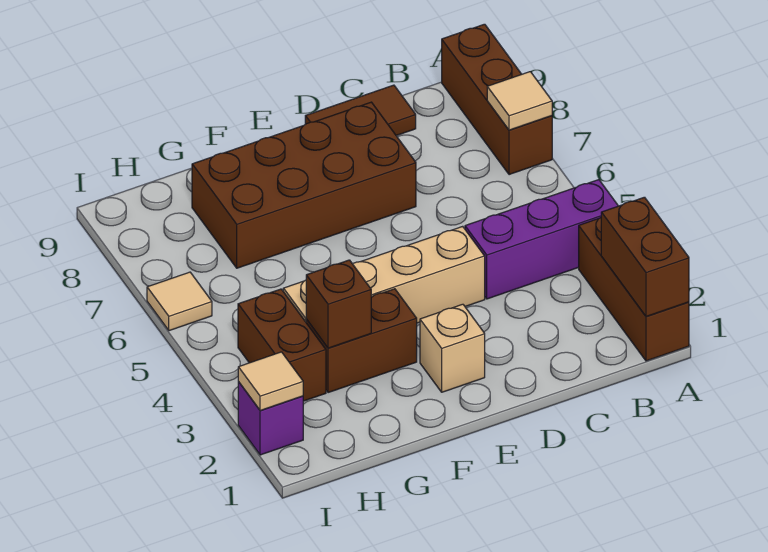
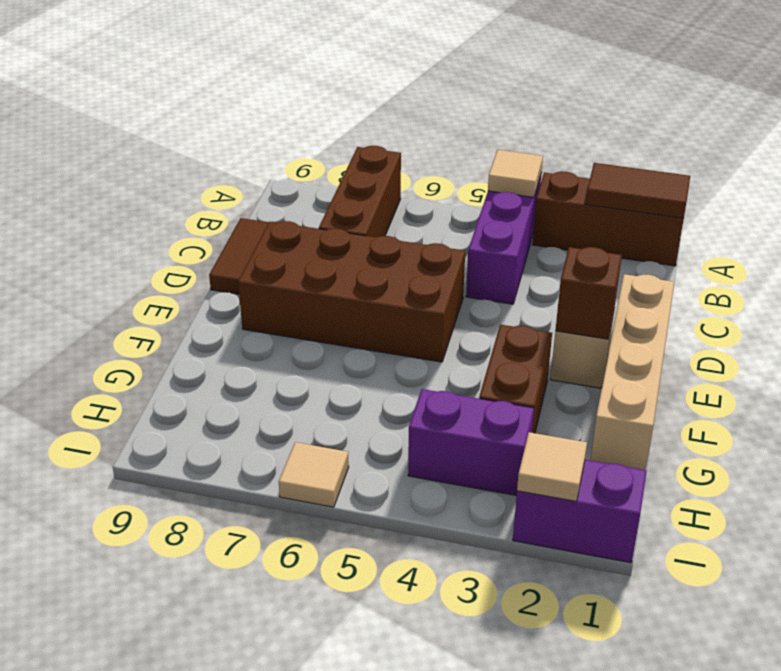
brown 1x2 brick [601,197,689,316] -> brown 1x2 tile [586,163,690,218]
brown 1x3 brick [442,24,552,175] -> brown 1x3 brick turned to [319,146,401,237]
tan 1x1 tile [487,72,552,130] -> tan 1x1 tile moved to [488,150,543,197]
tan 1x4 brick [283,226,485,323] -> tan 1x4 brick moved to [590,274,674,470]
brown 2x4 brick [192,102,416,268] -> brown 2x4 brick turned to [238,221,465,362]
brown 1x1 brick [306,260,371,348] -> brown 1x1 brick moved to [555,247,622,339]
brown 1x2 brick [238,289,326,401] -> purple 1x2 brick [408,389,534,496]
purple 1x1 brick [238,382,303,455] -> purple 1x2 brick [513,460,647,563]

